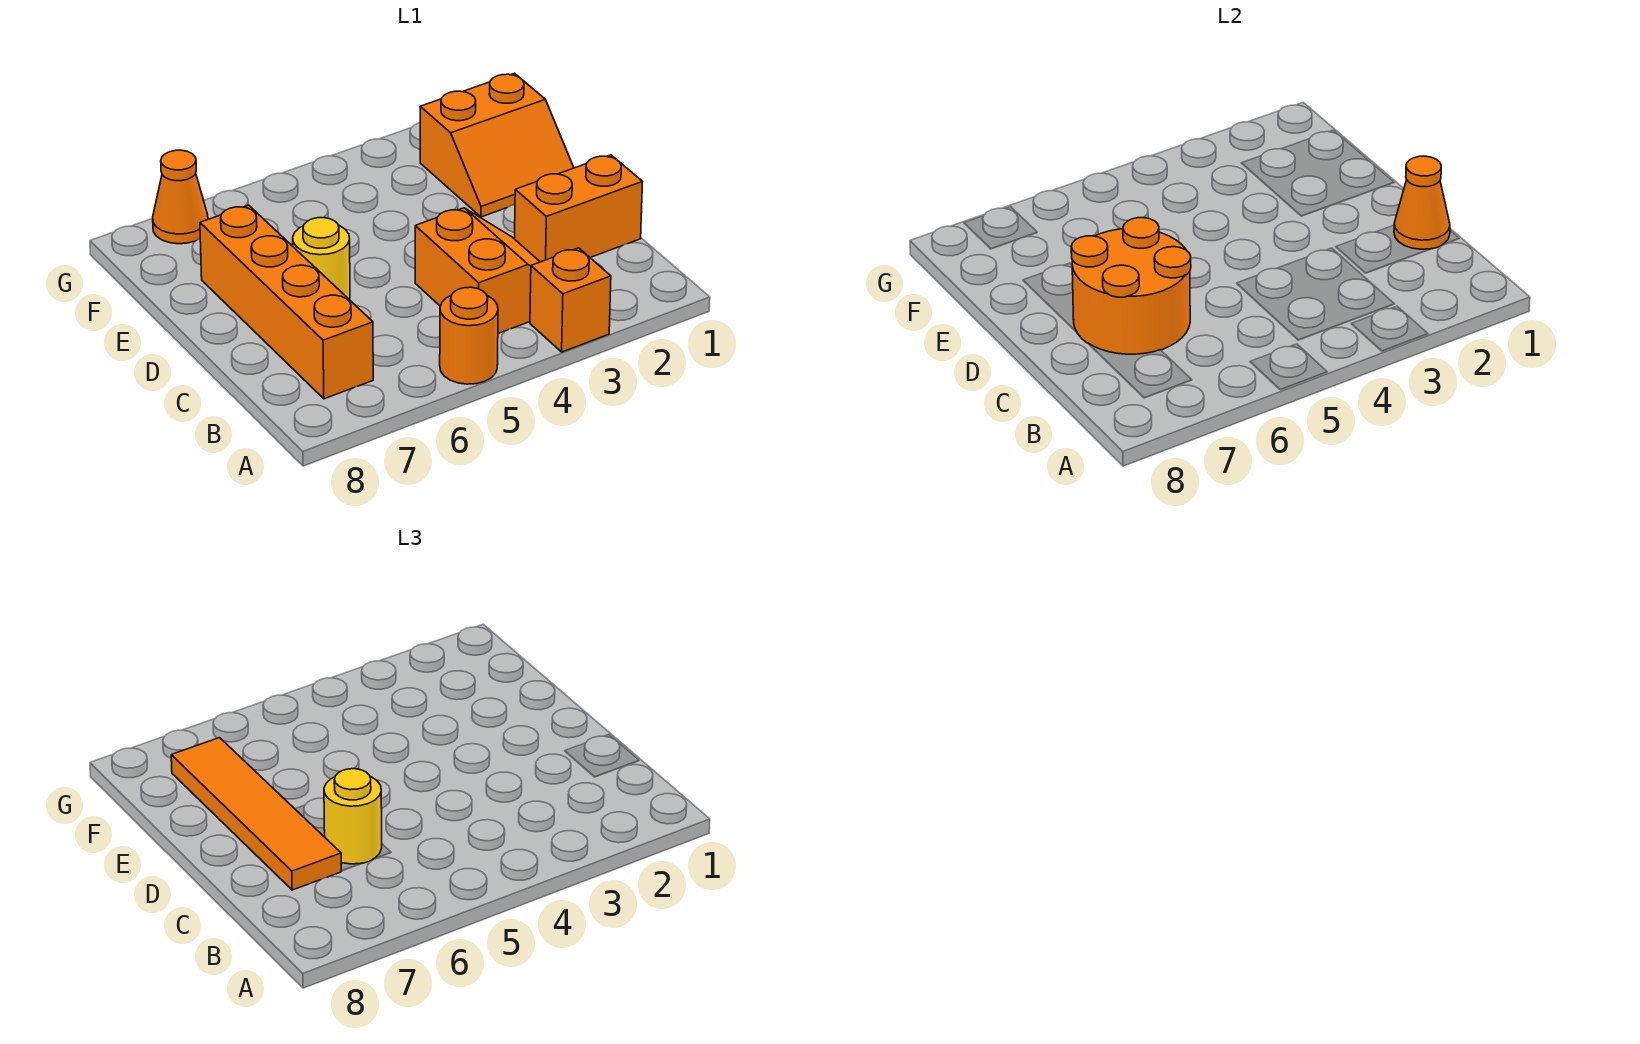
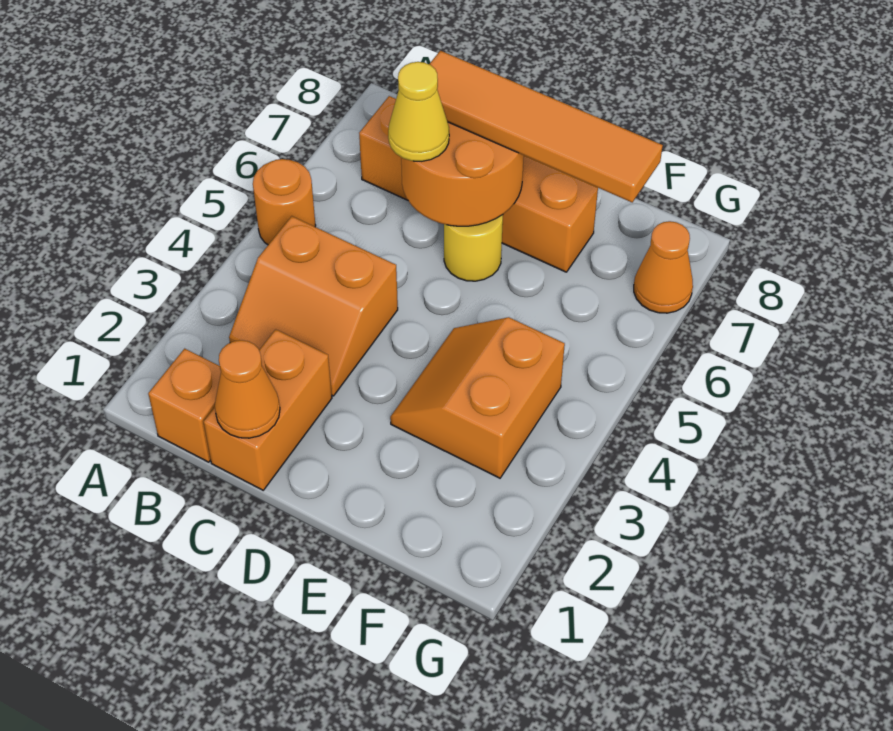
orange 1x1 brick [530,248,611,352] -> orange 1x1 brick moved to [148,349,221,462]
yellow 1x1 round brick [324,769,382,864] -> yellow 1x1 cone [388,62,449,161]
orange 2x2 slope [420,73,574,217] -> orange 2x2 slope moved to [390,317,565,478]

